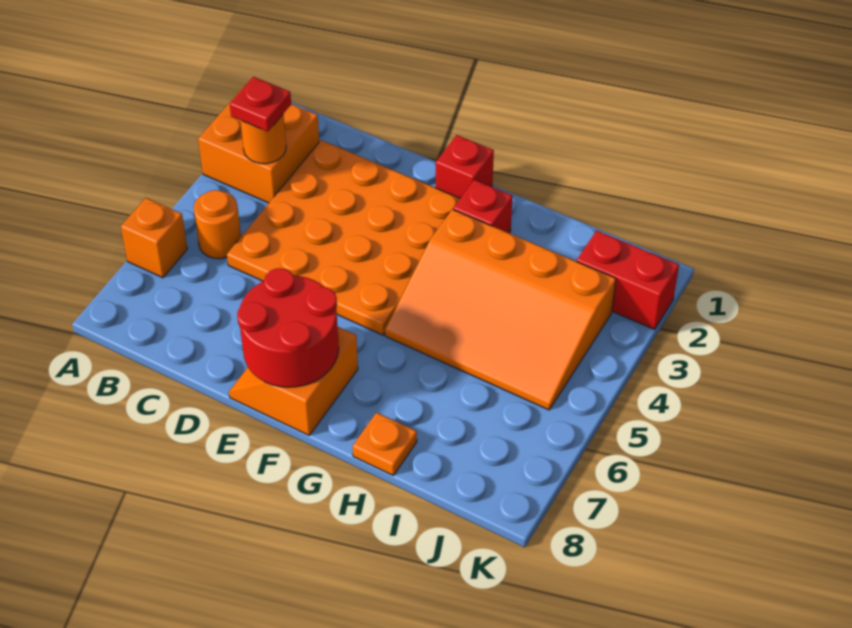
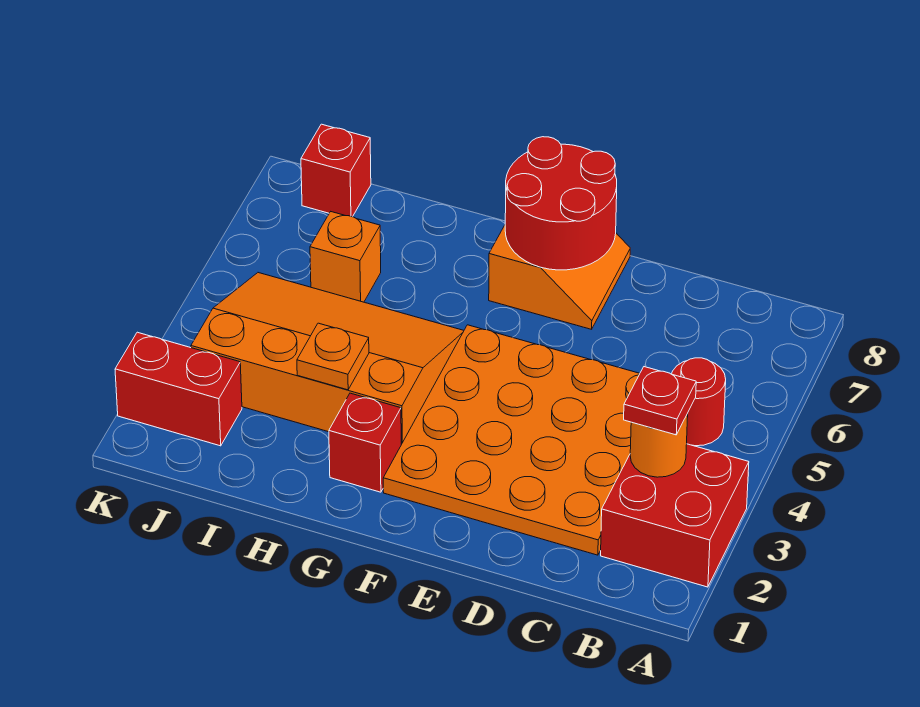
orange 2x2 brick [198,85,319,203] -> red 2x2 brick [601,444,749,587]
orange 1x1 brick [121,198,187,278] -> orange 1x1 brick moved to [310,212,381,302]
orange 1x1 round brick [194,190,241,259] -> red 1x1 round brick [672,358,726,446]
red 1x1 brick [436,135,494,198] -> red 1x1 brick moved to [301,124,371,217]
orange 1x1 plate [353,413,417,476] -> orange 1x1 plate moved to [297,323,369,390]

